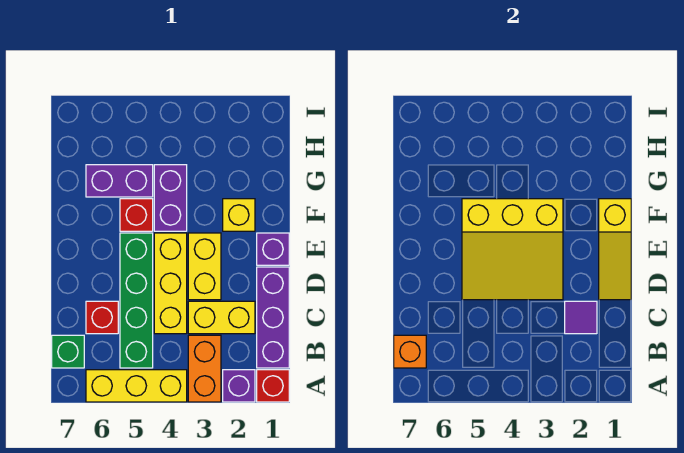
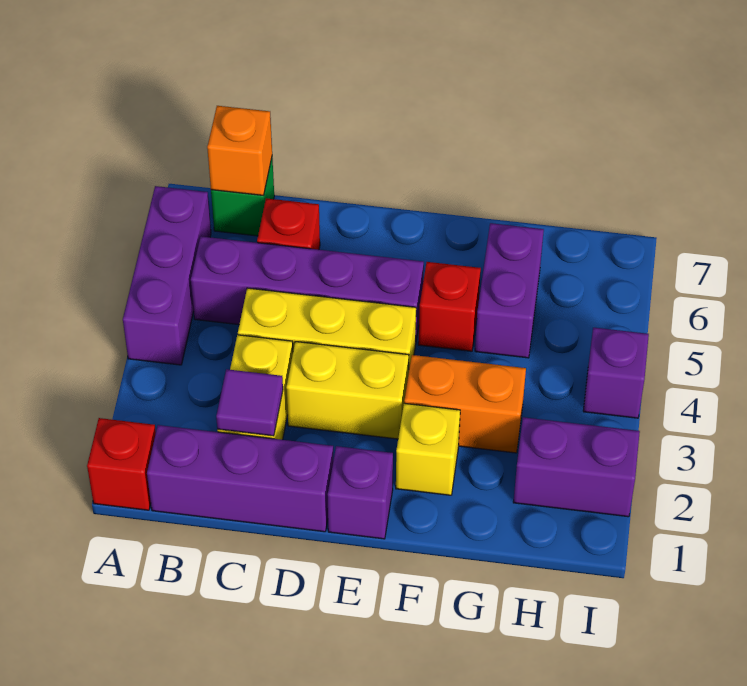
purple 1x1 brick [223,370,255,402] -> purple 1x1 brick moved to [583,328,649,418]
orange 1x2 brick [188,335,221,402] -> orange 1x2 brick moved to [404,355,526,453]
yellow 1x3 brick [86,370,187,402] -> purple 1x3 brick [123,186,211,365]
green 1x4 brick [120,233,153,368] -> purple 1x4 brick [191,236,424,345]
yellow 1x3 slope [599,199,631,300] -> none
yellow 3x3 slope [462,199,563,300] -> none
purple 1x2 brick [154,165,187,231] -> purple 1x2 brick moved to [513,417,640,517]

